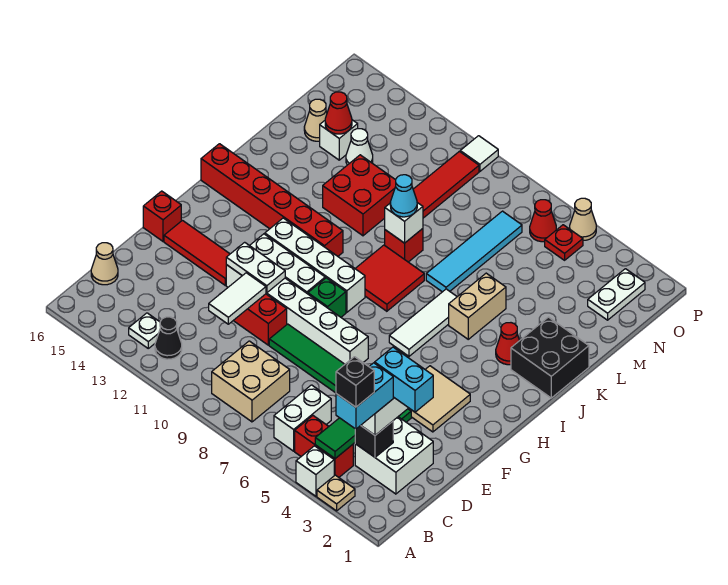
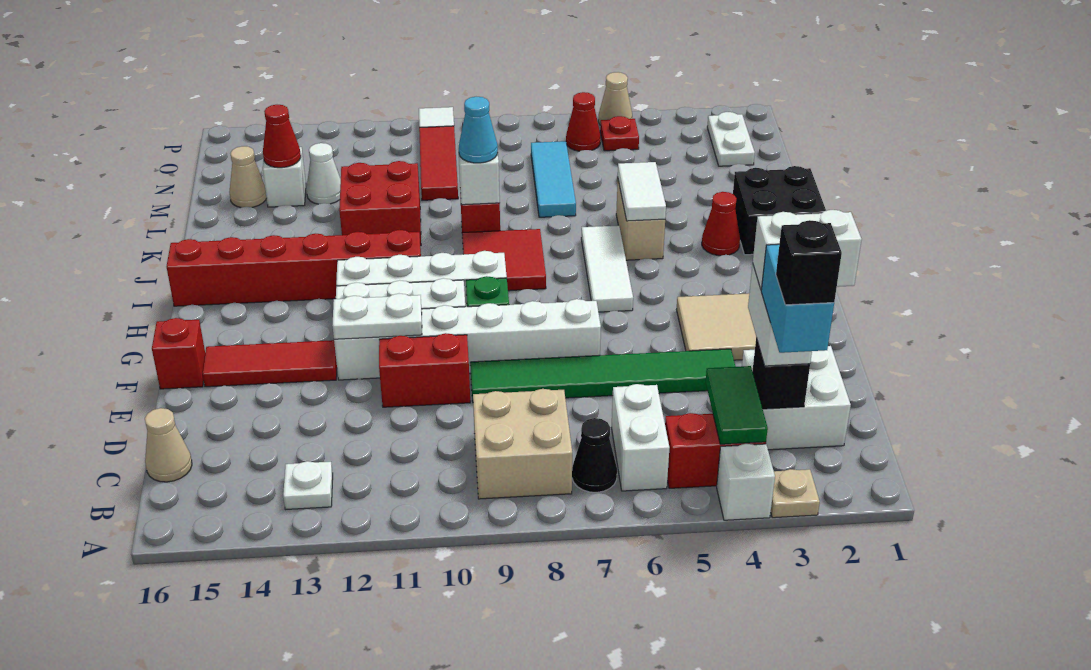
black 1x1 cone [155,317,182,359] -> black 1x1 cone moved to [572,418,617,492]
cyan 1x2 brick [375,347,433,412] -> white 1x2 brick [753,210,862,290]
white 1x2 tile [209,273,266,324] -> white 1x2 tile moved to [618,162,666,221]
cyan 1x4 tile [426,211,522,292] -> cyan 1x3 tile [531,141,576,217]

